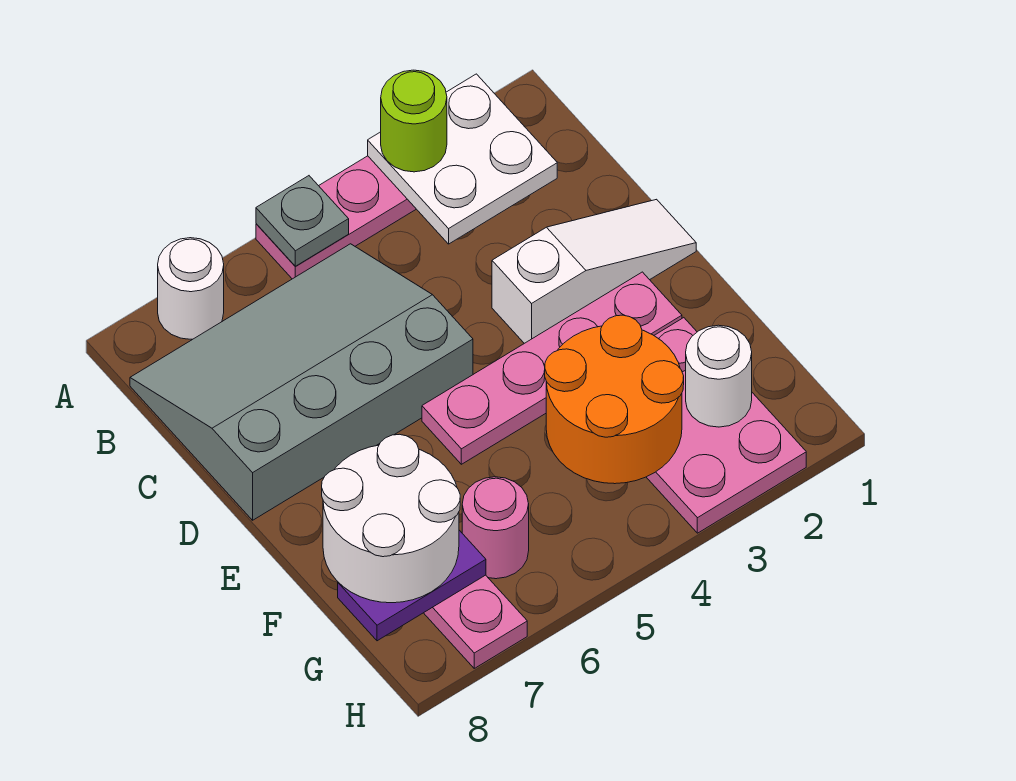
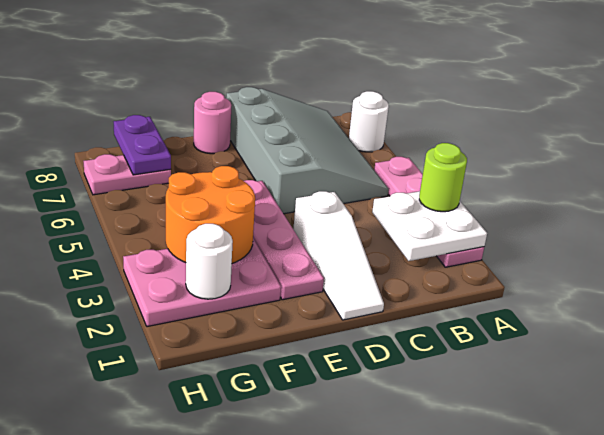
grey 1x1 plate [256,176,349,266] -> none
white 2x2 round brick [322,434,460,603] -> none
pink 1x1 round brick [462,477,529,579] -> pink 1x1 round brick moved to [194,92,231,154]

